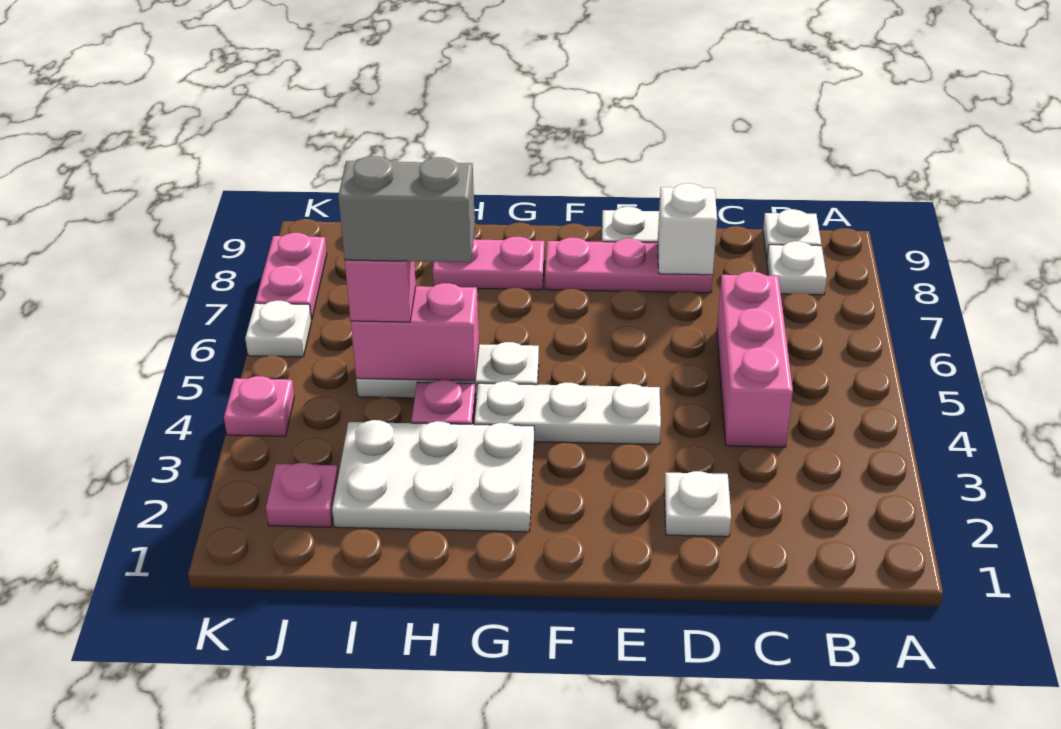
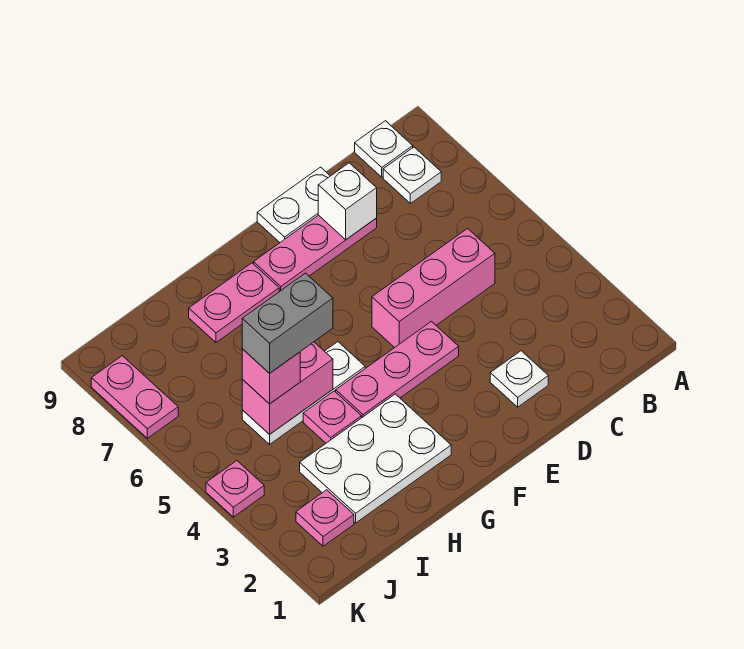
pink 1x3 brick [717,272,793,447] -> pink 1x3 brick turned to [372,229,495,348]
white 1x3 plate [474,381,661,444] -> pink 1x3 plate [336,321,459,417]
white 1x1 plate [245,301,311,357] -> none

